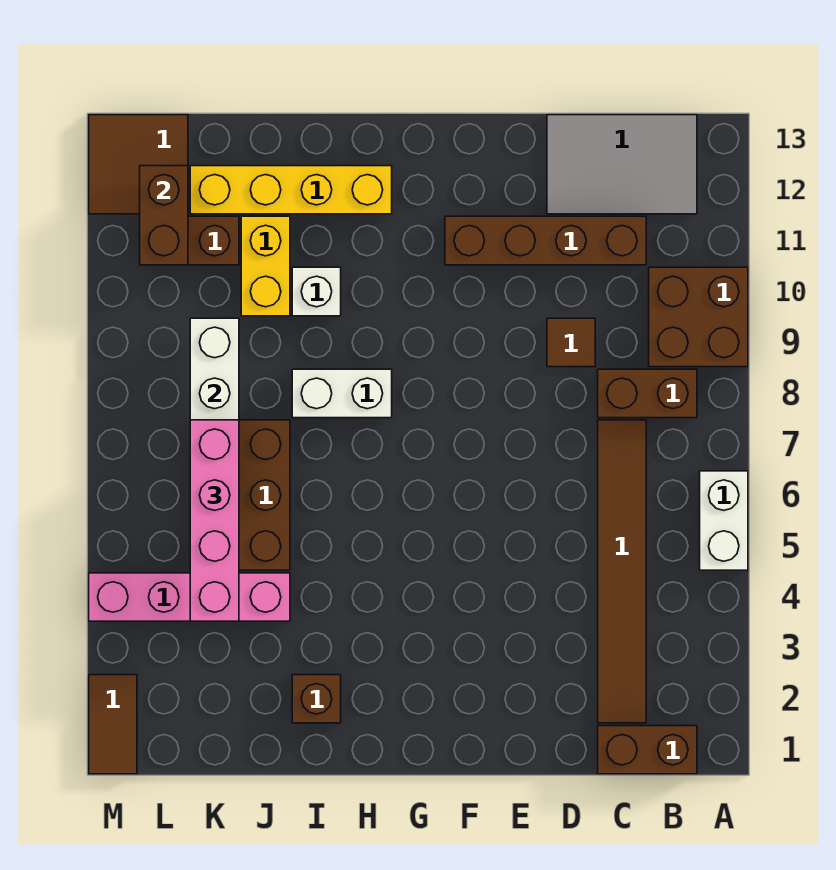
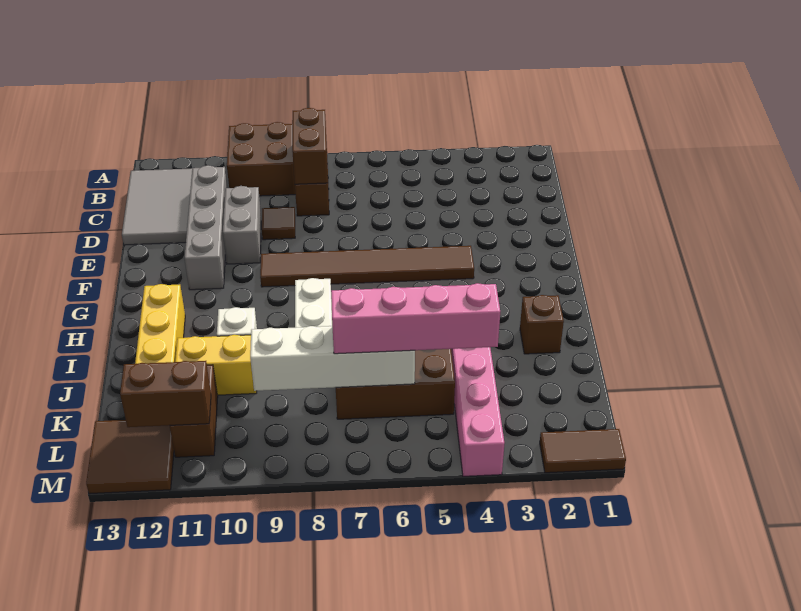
white 1x2 brick [700,471,748,570] -> none
brown 1x2 brick [598,726,697,774] -> brown 1x2 brick moved to [292,108,328,184]
brown 1x6 tile [598,420,646,723] -> brown 1x6 tile moved to [260,246,474,287]
brown 1x4 brick [445,216,646,265] -> grey 1x4 brick [184,165,227,290]
none -> grey 1x2 brick [223,186,261,264]

